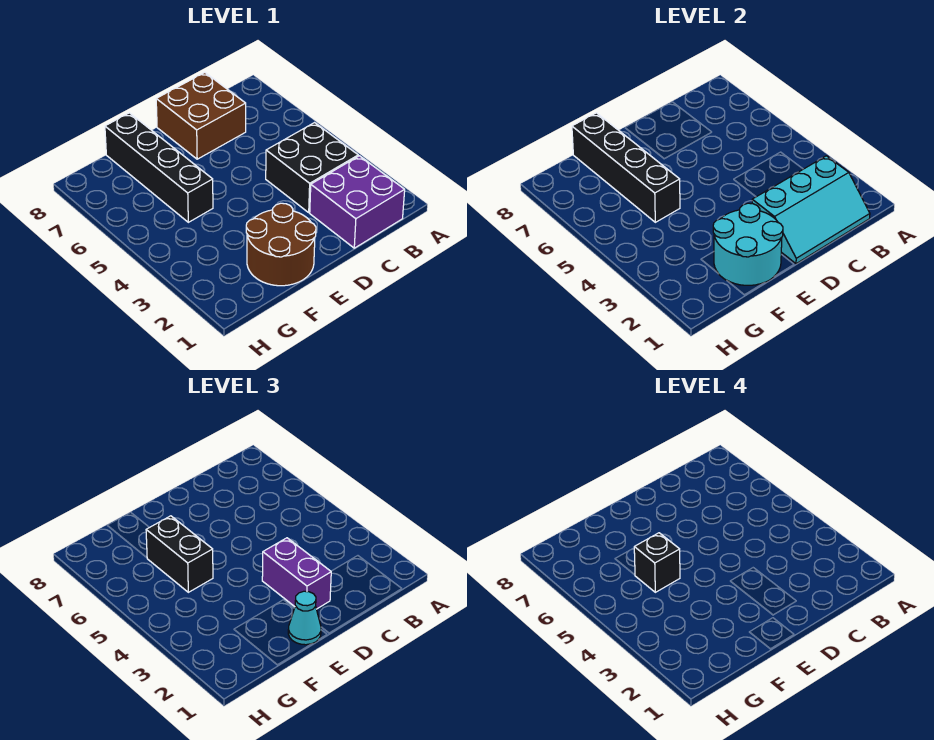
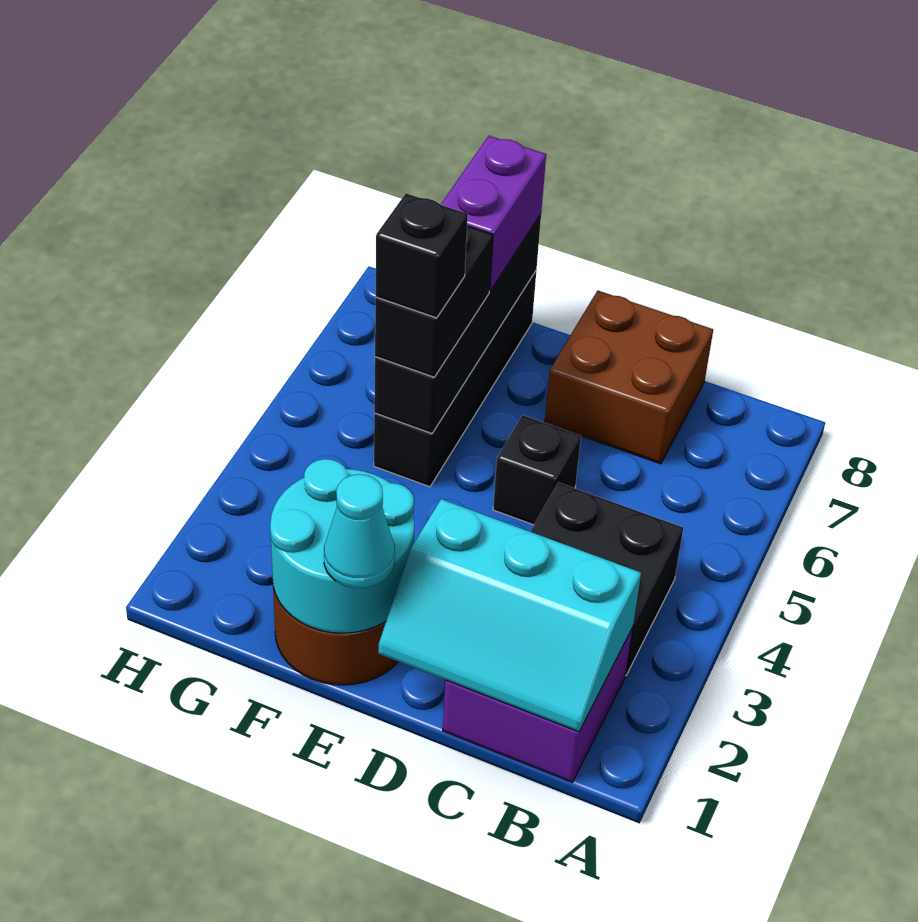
purple 1x2 brick [262,538,331,609] -> purple 1x2 brick moved to [441,136,546,291]
none -> black 1x1 brick [493,415,581,525]

